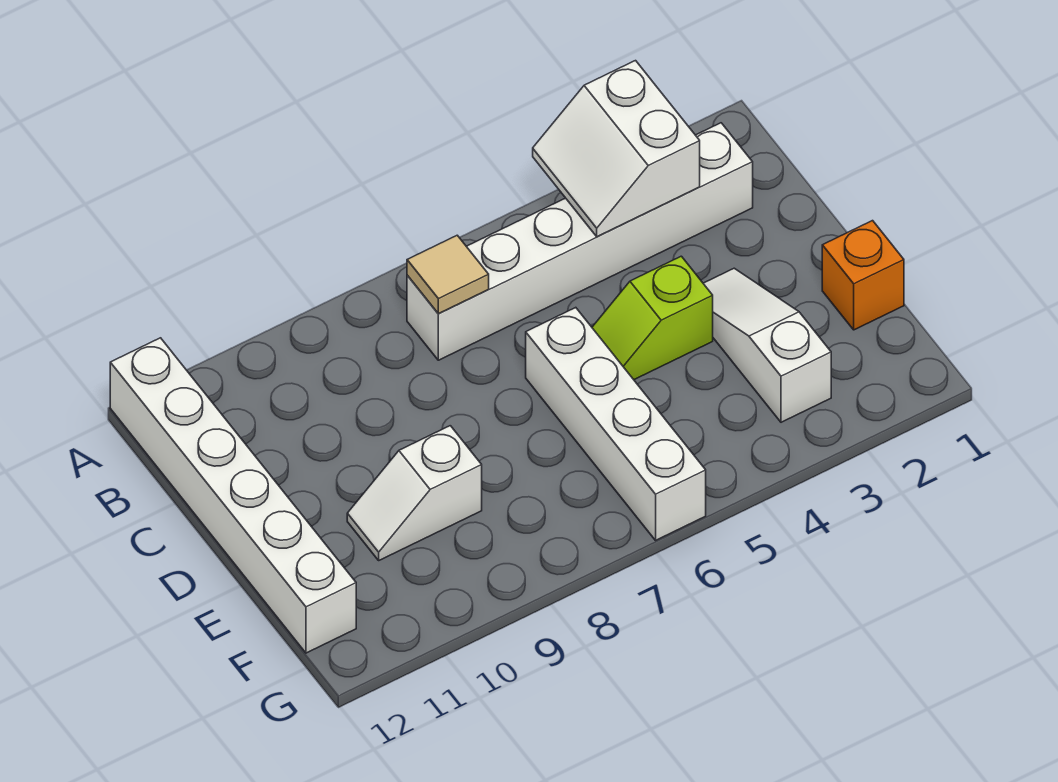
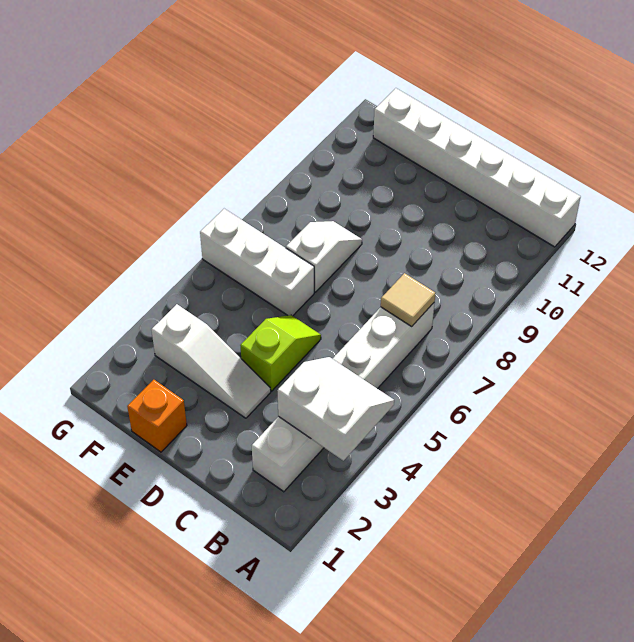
white 1x4 brick [526,308,706,540] -> white 1x3 brick [200,209,314,316]
white 1x2 slope [347,426,482,560] -> white 1x2 slope moved to [286,221,362,292]

